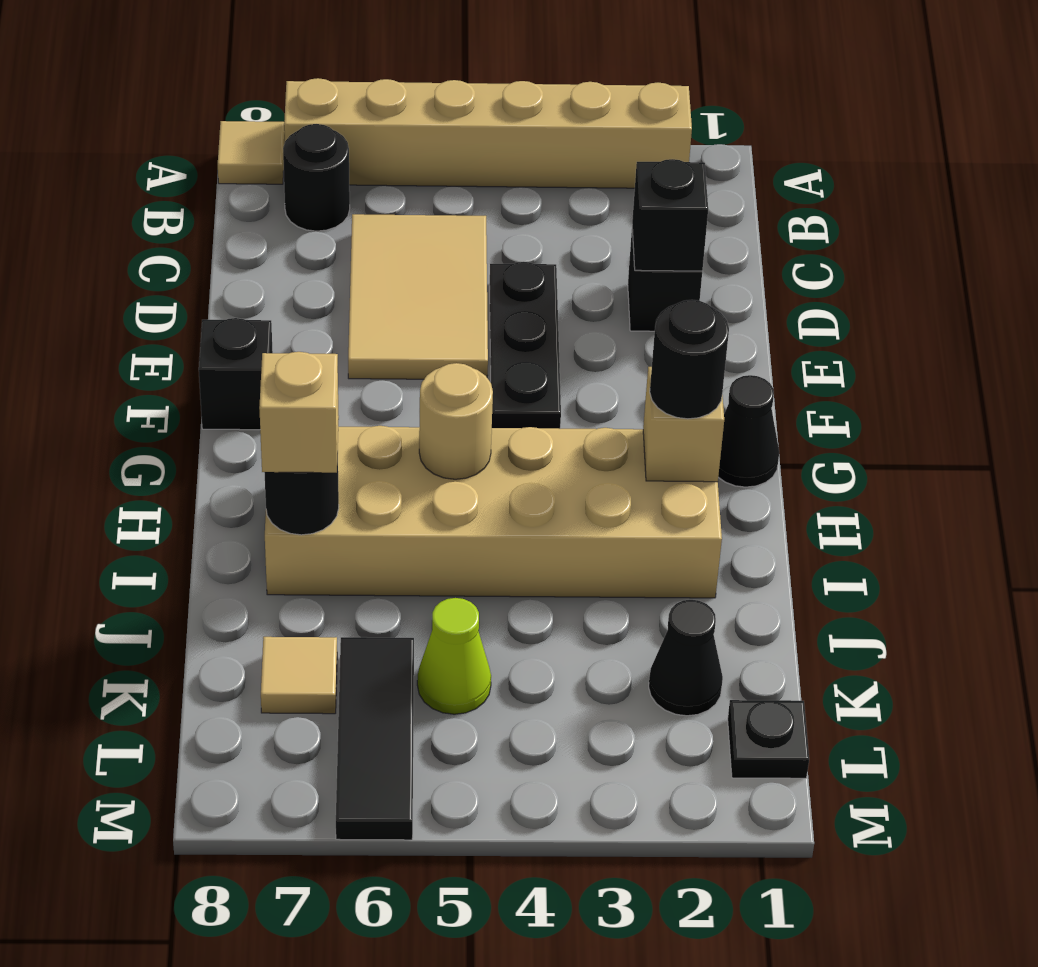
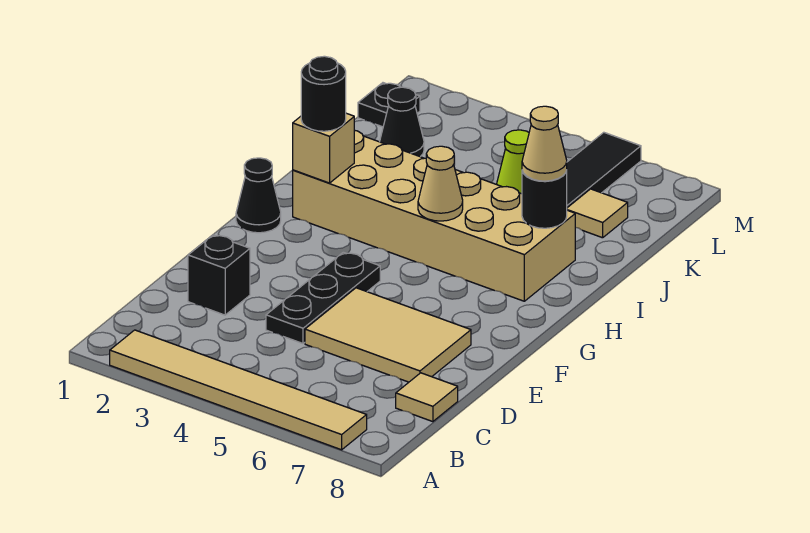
tan 1x6 brick [284,78,692,188] -> tan 1x6 tile [110,330,367,450]
tan 1x1 tile [218,121,285,184] -> tan 1x1 tile moved to [396,373,458,422]
black 1x1 round brick [283,124,350,231] -> none
tan 2x3 tile [348,214,488,379] -> tan 2x3 tile turned to [305,288,471,382]
black 1x1 brick [632,159,708,271] -> none
black 1x1 brick [199,318,273,430] -> none
tan 1x1 round brick [419,363,493,479] -> tan 1x1 cone [418,146,463,221]
tan 1x1 brick [259,352,339,473] -> tan 1x1 cone [522,106,567,181]

